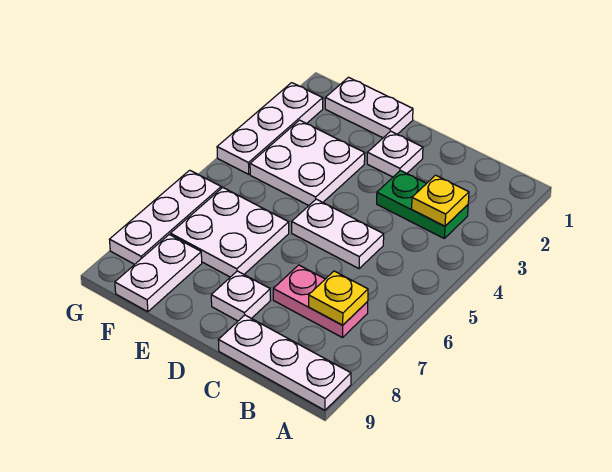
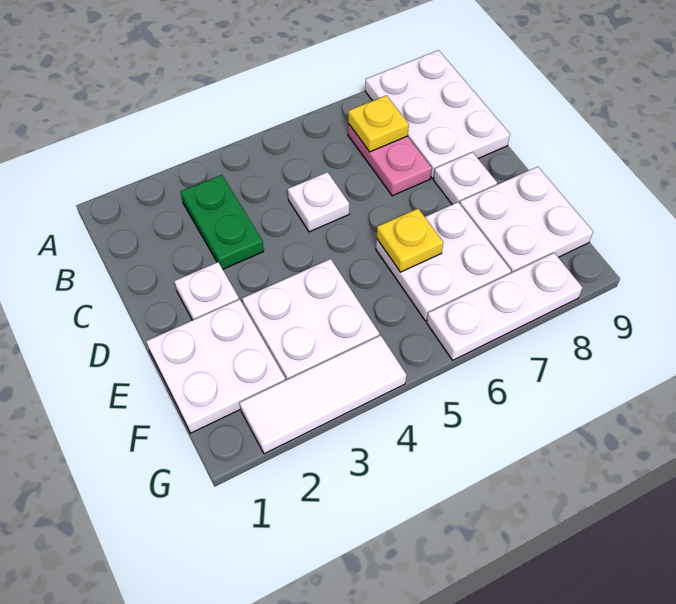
white 1x3 plate [218,315,351,410] -> white 2x3 plate [365,50,510,178]
yellow 1x1 plate [412,175,469,226] -> yellow 1x1 plate moved to [377,209,443,272]
white 1x2 plate [292,199,384,268] -> white 1x1 plate [288,172,349,232]
white 1x2 plate [325,77,413,138] -> white 2x2 plate [146,299,285,433]
white 1x2 plate [115,235,202,312] -> white 2x2 plate [460,167,593,273]
white 1x3 plate [217,83,323,174] -> white 1x3 tile [240,335,406,454]

